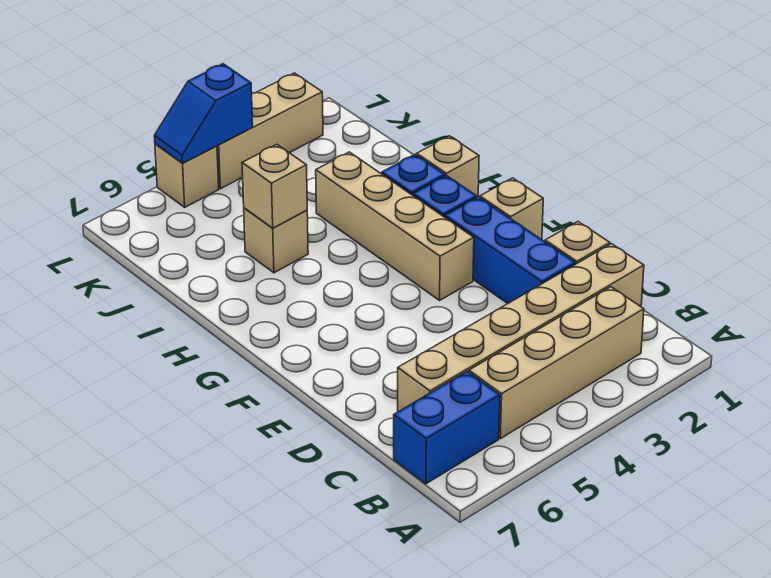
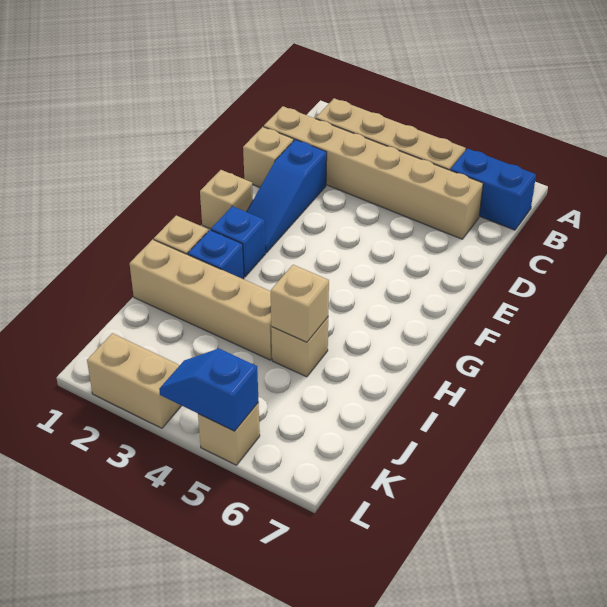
blue 1x3 brick [445,197,575,303] -> blue 1x3 slope [247,139,327,253]
tan 1x4 brick [316,152,474,300] -> tan 1x4 brick turned to [130,239,272,360]
tan 1x3 brick [217,73,323,189] -> tan 1x2 brick [87,333,181,428]
blue 1x2 slope [154,64,253,163] -> blue 1x2 slope turned to [159,349,259,431]

